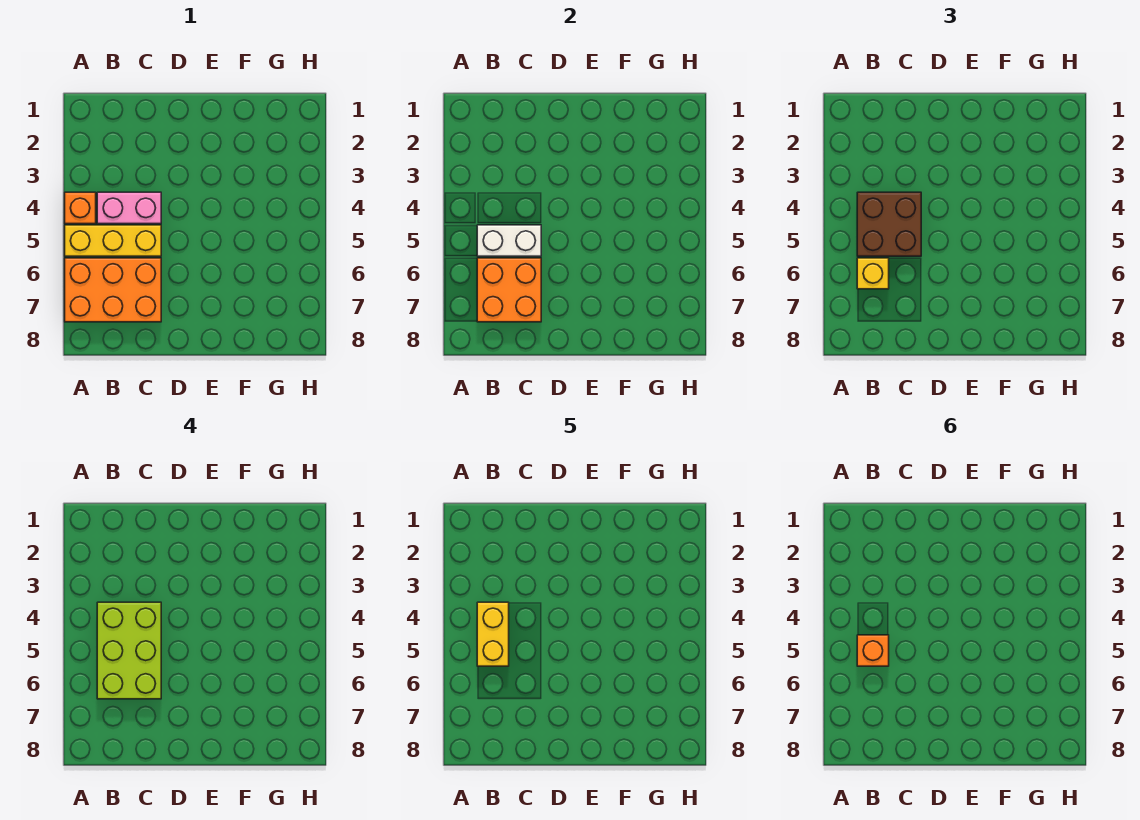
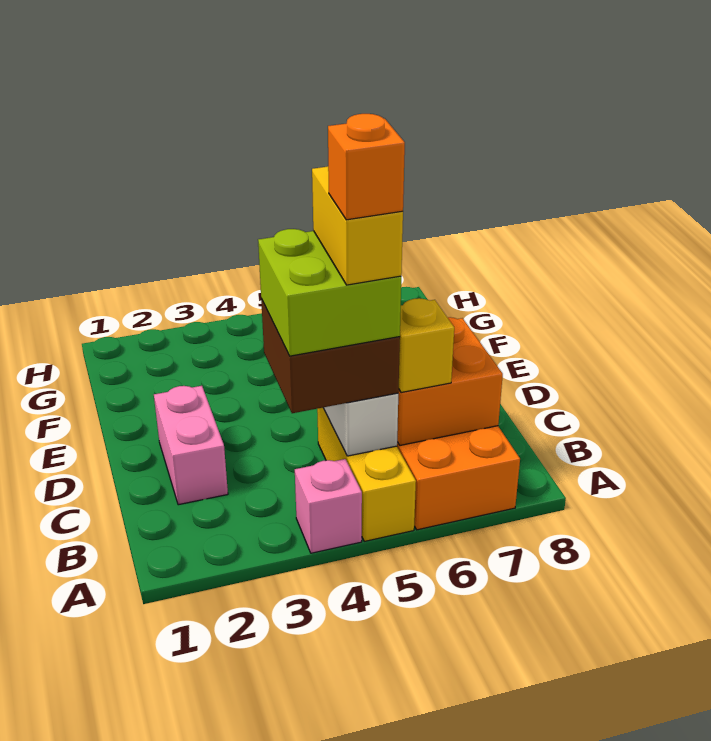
orange 1x1 brick [65,192,96,224] -> pink 1x1 brick [295,459,362,553]
pink 1x2 brick [97,192,161,224] -> pink 1x2 brick moved to [154,386,228,505]
lime 2x3 brick [97,602,161,699] -> lime 2x2 brick [258,229,401,356]
yellow 1x2 brick [477,602,509,666] -> yellow 1x2 brick turned to [312,166,403,285]

